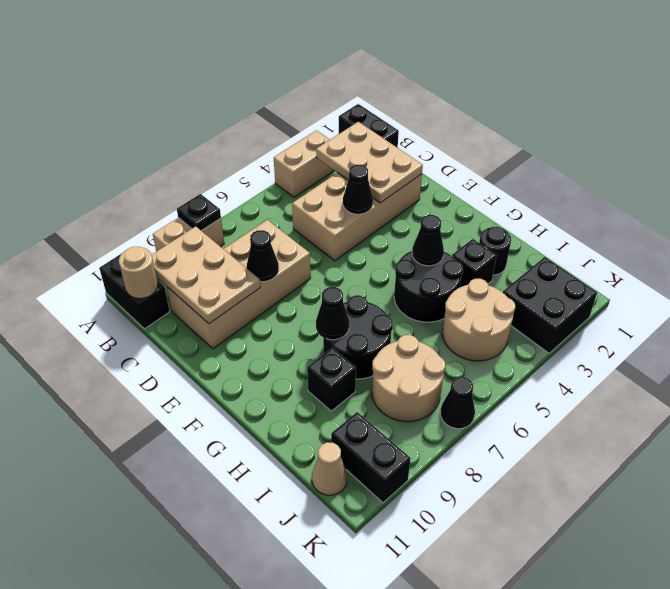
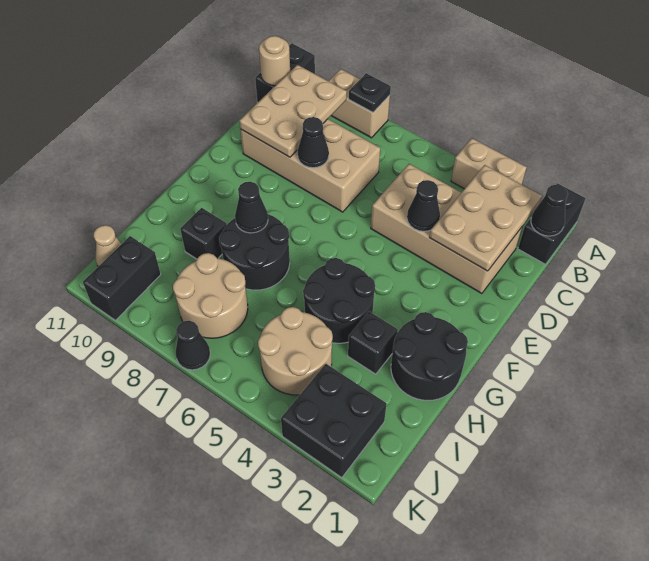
black 1x1 cone [412,215,444,266] -> black 1x1 cone moved to [531,185,568,236]
black 1x1 round brick [479,227,511,275] -> black 2x2 round brick [391,312,468,400]

